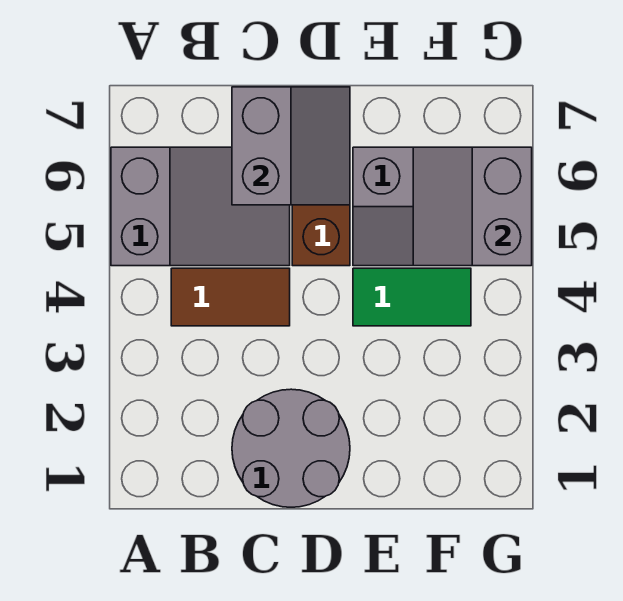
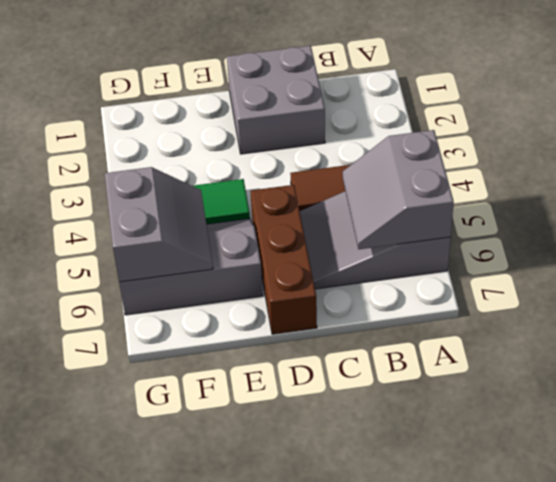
grey 2x2 round brick [232,389,350,507] -> grey 2x2 brick [227,46,325,154]
grey 2x2 slope [232,87,350,205] -> grey 2x2 slope moved to [343,130,454,249]

